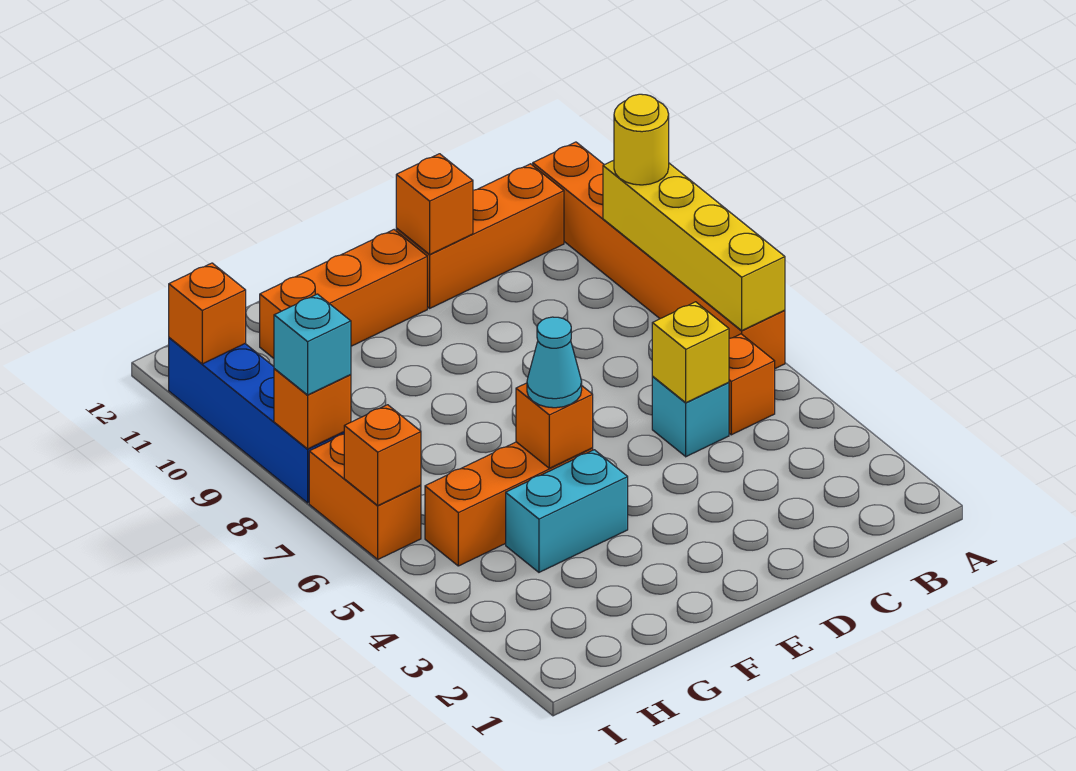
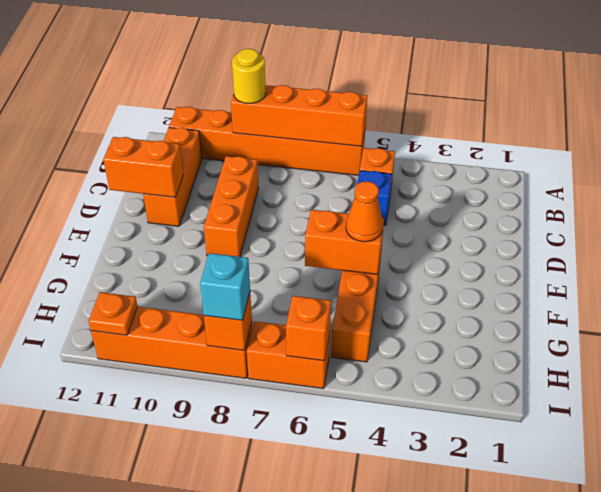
yellow 1x4 brick [603,160,785,330] -> orange 1x4 brick [231,85,367,146]
cyan 1x1 brick [652,377,729,457] -> blue 1x1 brick [357,171,392,225]
yellow 1x1 brick [652,302,729,403] -> none
orange 1x1 brick [396,154,473,254] -> orange 1x2 brick [103,137,183,197]
orange 1x3 brick [260,230,427,358] -> orange 1x3 brick moved to [204,156,258,257]
cyan 1x2 brick [506,450,628,572] -> none
orange 1x1 brick [516,383,593,468] -> orange 1x2 brick [305,210,384,274]
cyan 1x1 cone [527,317,582,408] -> orange 1x1 cone [346,181,383,242]
blue 1x4 brick [169,338,344,503] -> orange 1x4 brick [91,307,252,378]
orange 1x1 brick [169,263,246,364] -> orange 1x1 plate [88,292,138,335]

